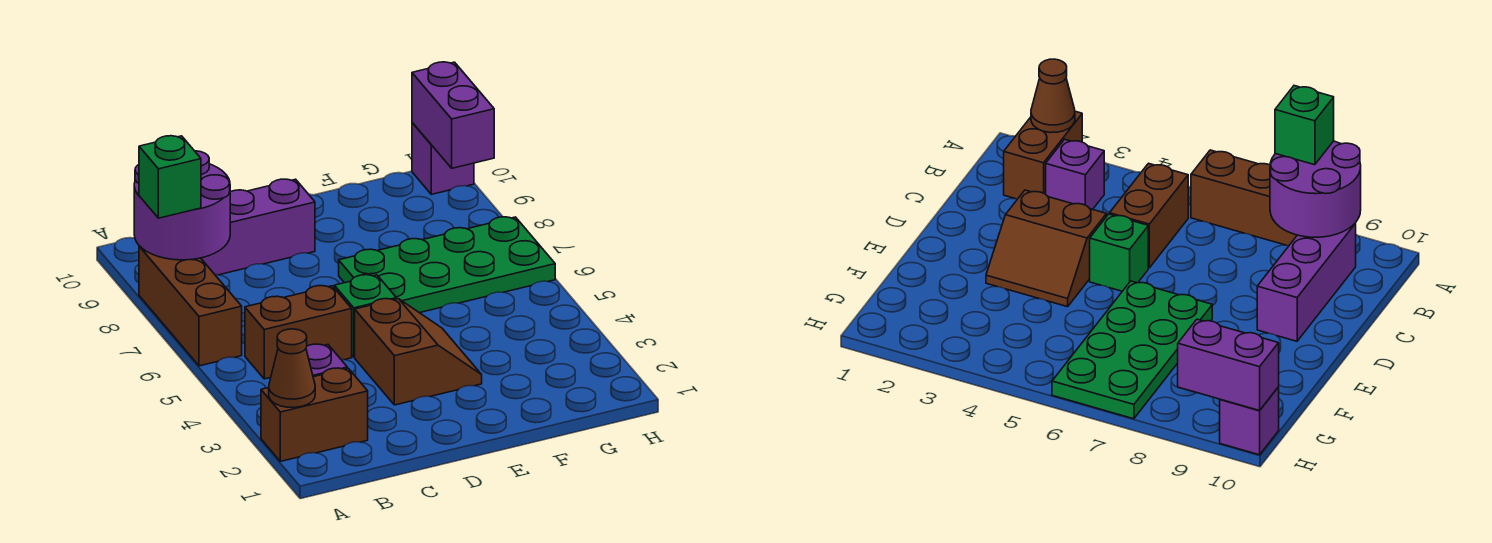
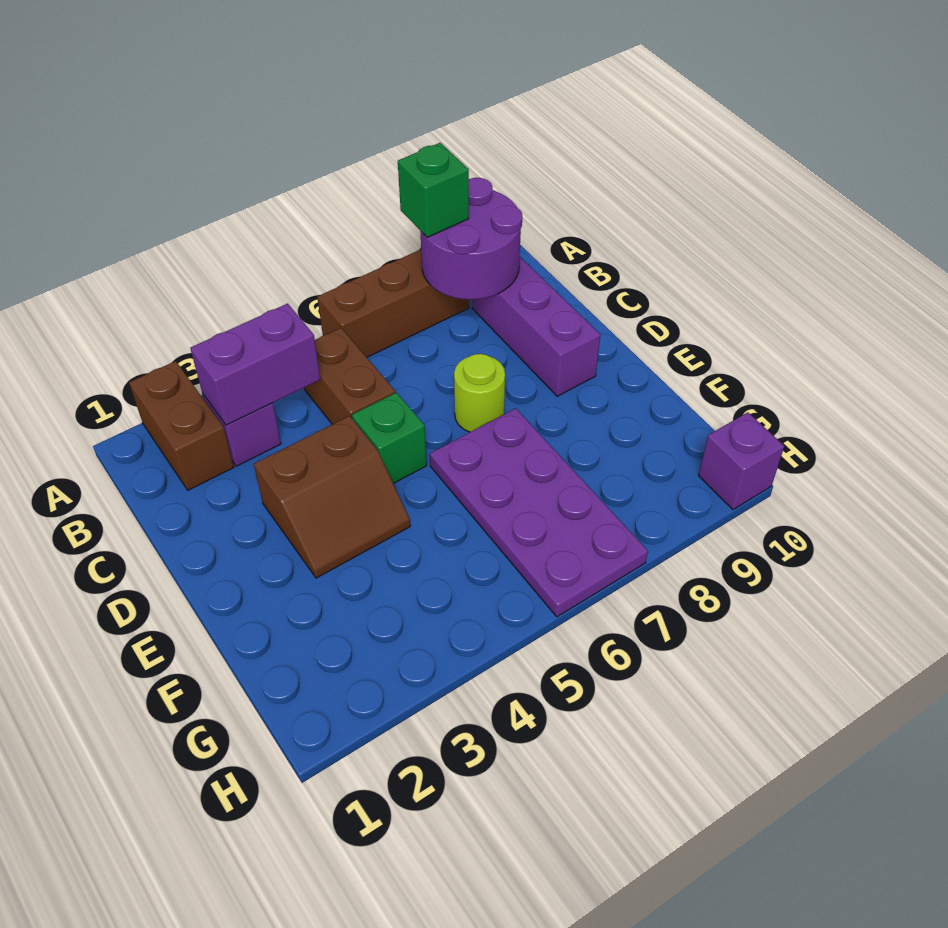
brown 1x1 cone [269,329,315,408] -> none
none -> lime 1x1 round brick [454,354,505,432]
green 2x4 plate [339,217,555,313] -> purple 2x4 plate [430,408,648,617]
purple 1x2 brick [412,62,494,168] -> purple 1x2 brick moved to [190,303,320,425]

